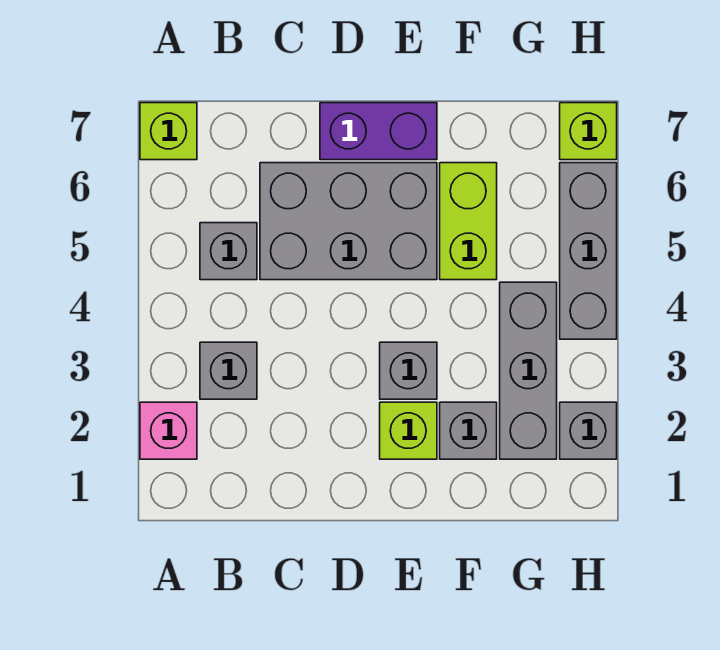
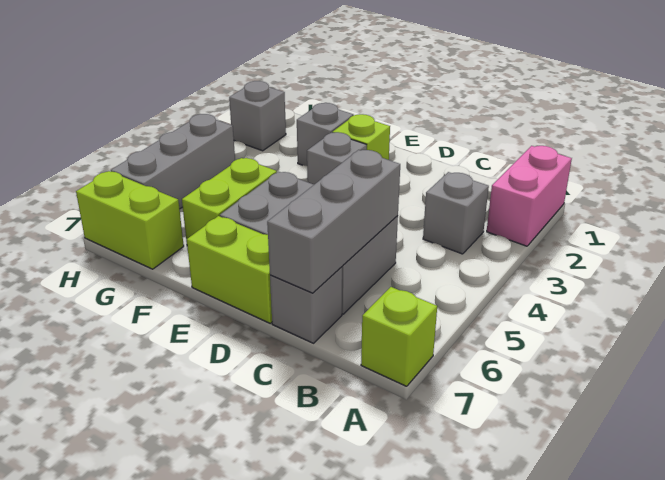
pink 1x1 brick [140,402,197,459] -> pink 1x2 brick [487,146,572,246]
grey 1x1 brick [200,223,257,280] -> grey 1x1 brick moved to [270,267,342,343]
purple 1x2 brick [320,103,437,160] -> lime 1x2 brick [187,216,272,323]
grey 1x3 brick [500,282,557,459] -> grey 1x3 brick moved to [267,150,400,293]
lime 1x1 brick [560,103,617,160] -> lime 1x2 brick [76,171,184,269]

